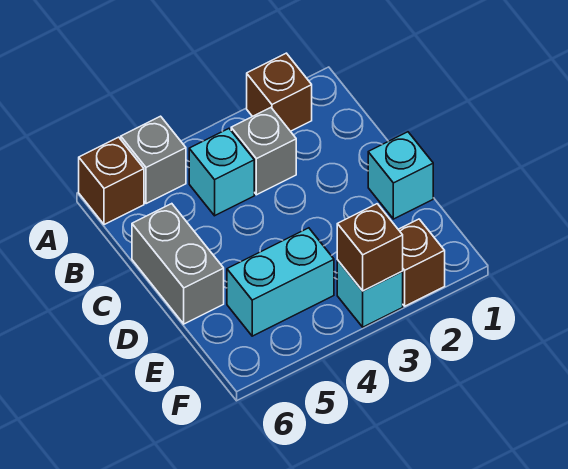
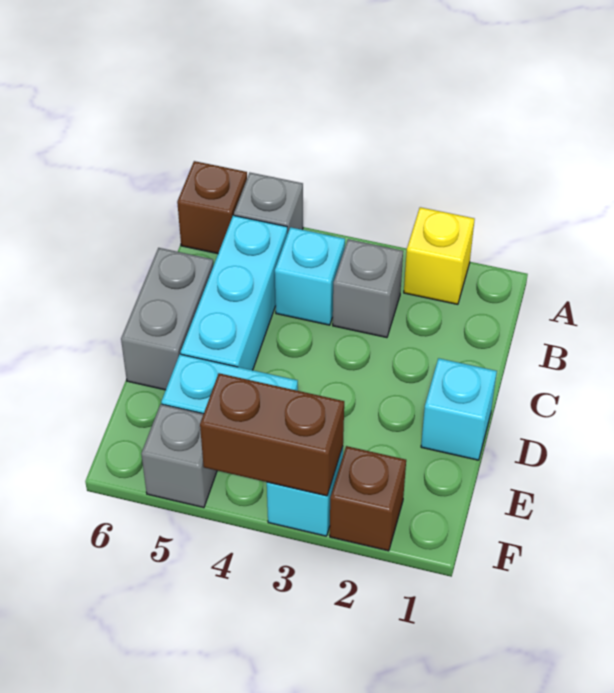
brown 1x1 brick [247,53,312,131] -> yellow 1x1 brick [404,207,475,304]
none -> cyan 1x3 brick [181,215,287,370]
brown 1x1 brick [337,204,403,291] -> brown 1x2 brick [200,373,344,496]
none -> grey 1x1 brick [141,404,217,508]

